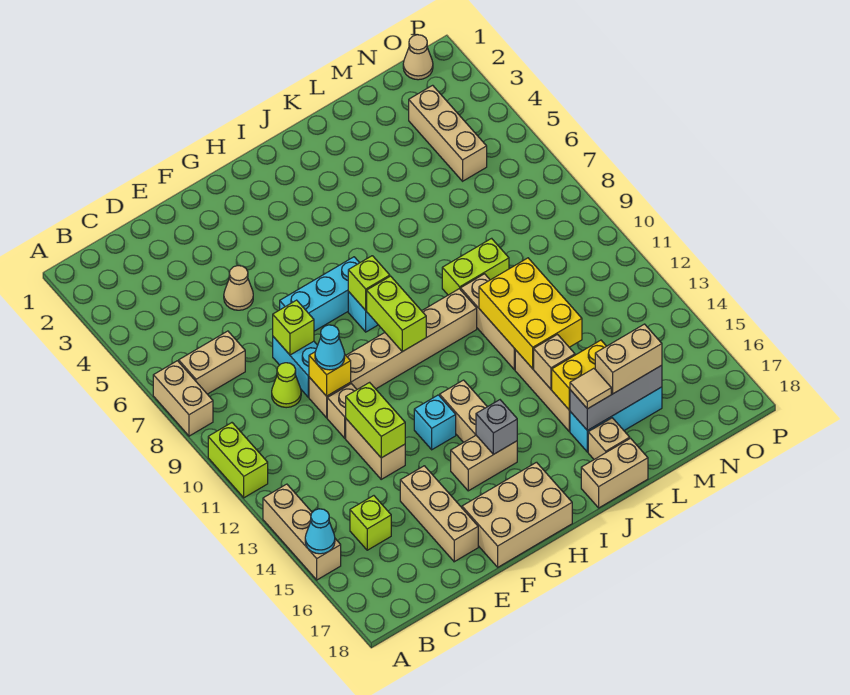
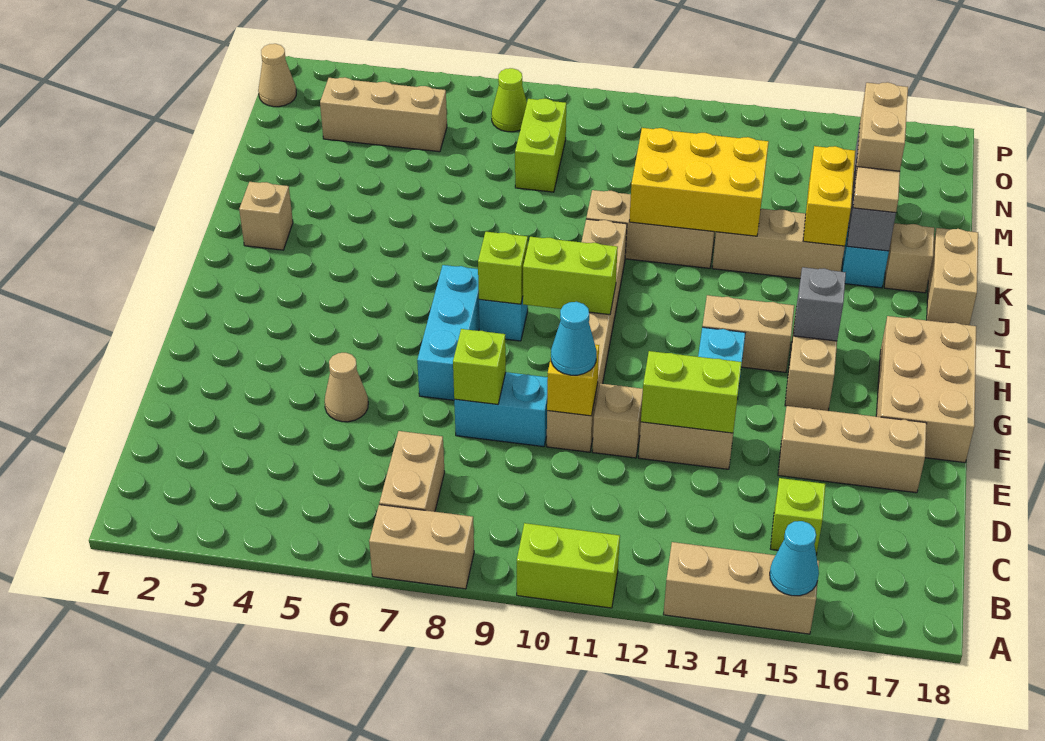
lime 1x1 cone [272,363,301,408] -> lime 1x1 cone moved to [492,68,527,132]
lime 1x2 brick [442,238,509,295] -> lime 1x2 brick moved to [515,99,566,192]
tan 1x1 brick [534,335,575,389] -> tan 1x1 brick moved to [239,182,293,250]

